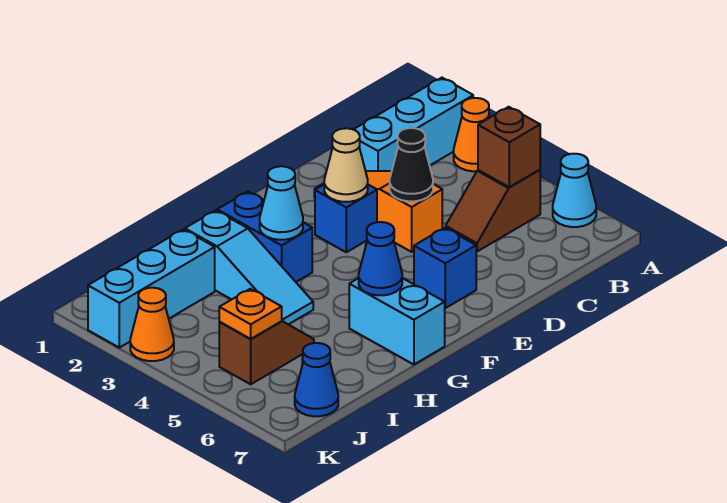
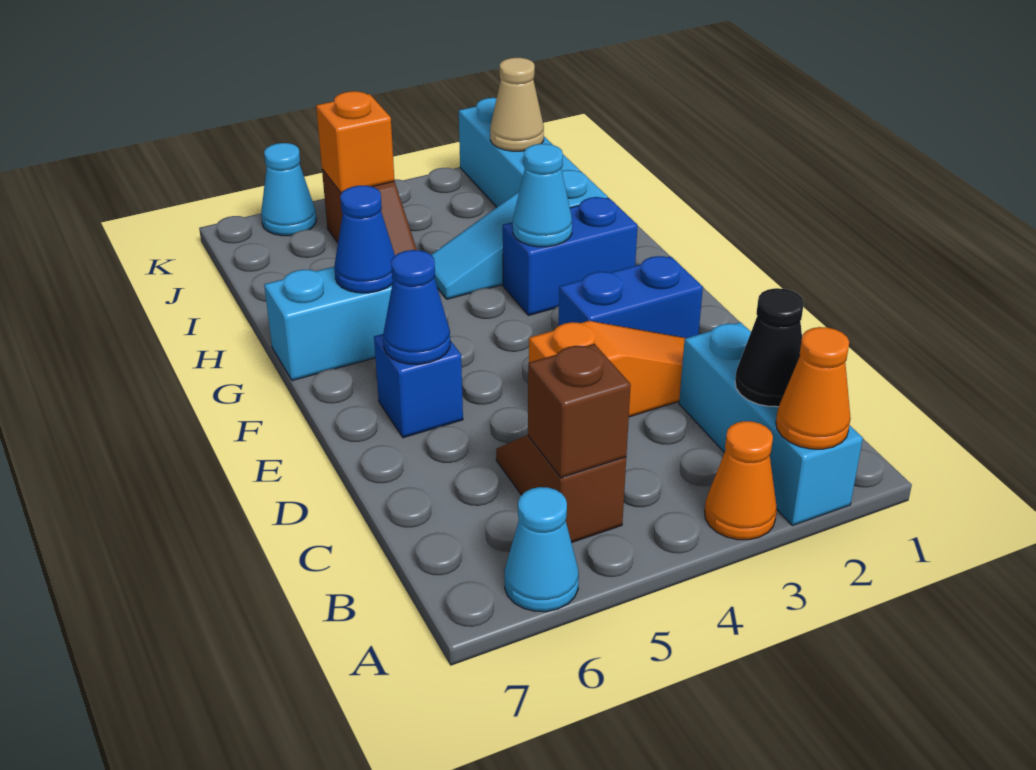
black 1x1 cone [390,128,433,201] -> black 1x1 cone moved to [735,288,804,407]
blue 1x1 brick [315,185,377,252] -> blue 1x2 brick [558,256,703,338]
tan 1x1 cone [324,128,368,202] -> tan 1x1 cone moved to [490,58,544,151]
orange 1x1 plate [219,289,282,339] -> orange 1x1 brick [316,91,394,193]
blue 1x1 cone [295,343,338,416] -> blue 1x1 cone moved to [383,250,450,364]
orange 1x1 cone [130,288,174,361] -> orange 1x1 cone moved to [776,327,851,449]
none -> cyan 1x1 cone [261,143,316,236]

